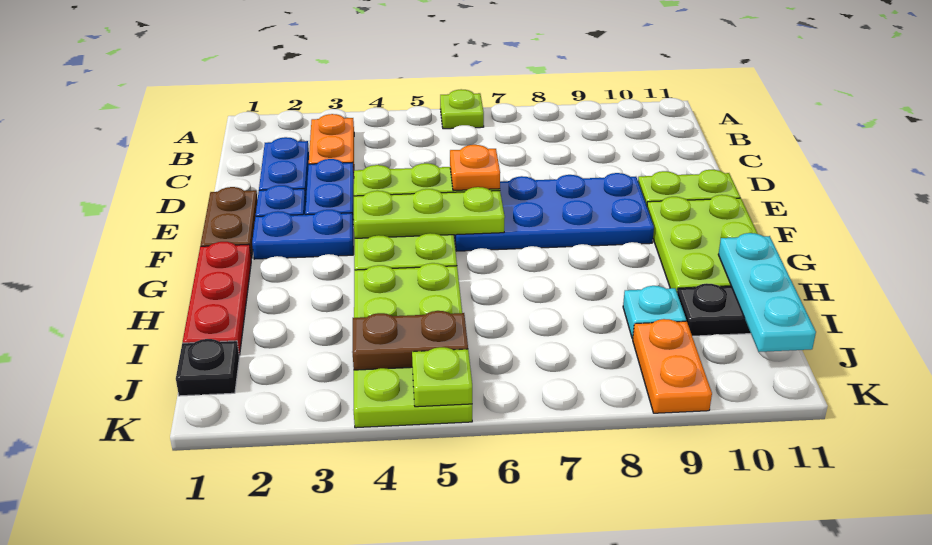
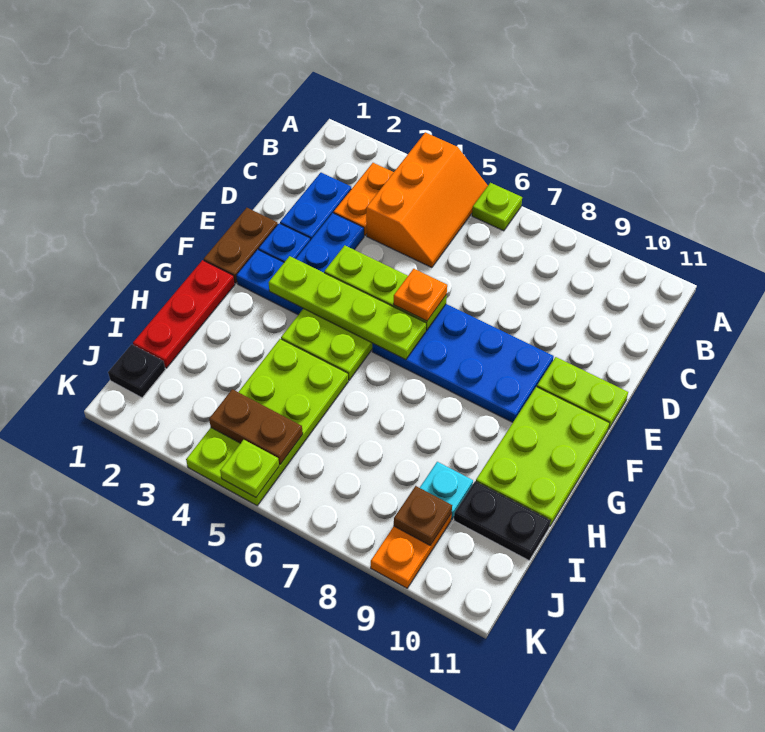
none -> orange 2x3 slope [366,132,488,268]
lime 1x3 plate [354,187,505,238] -> lime 1x4 plate [269,256,426,360]
cyan 1x3 plate [718,233,816,352] -> none
none -> brown 1x1 plate [394,486,452,545]

